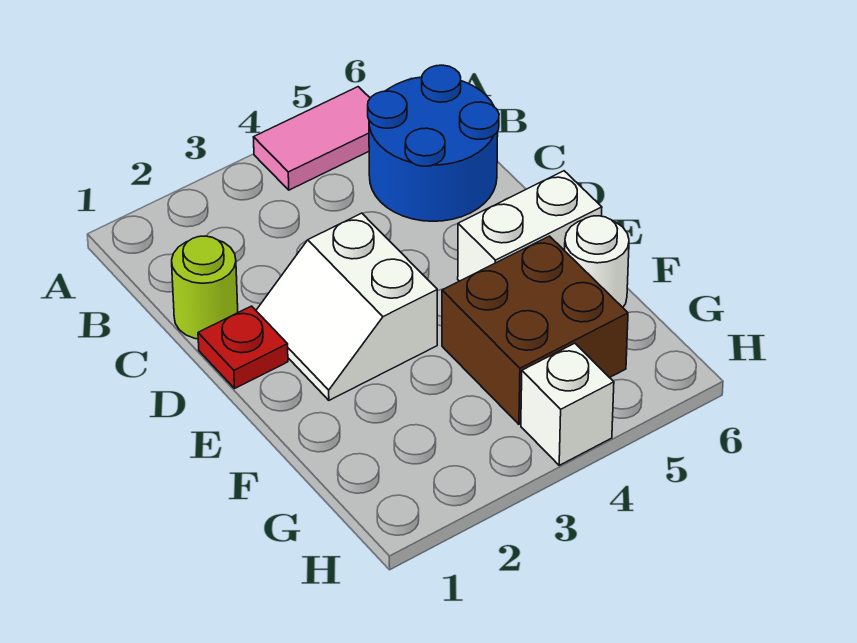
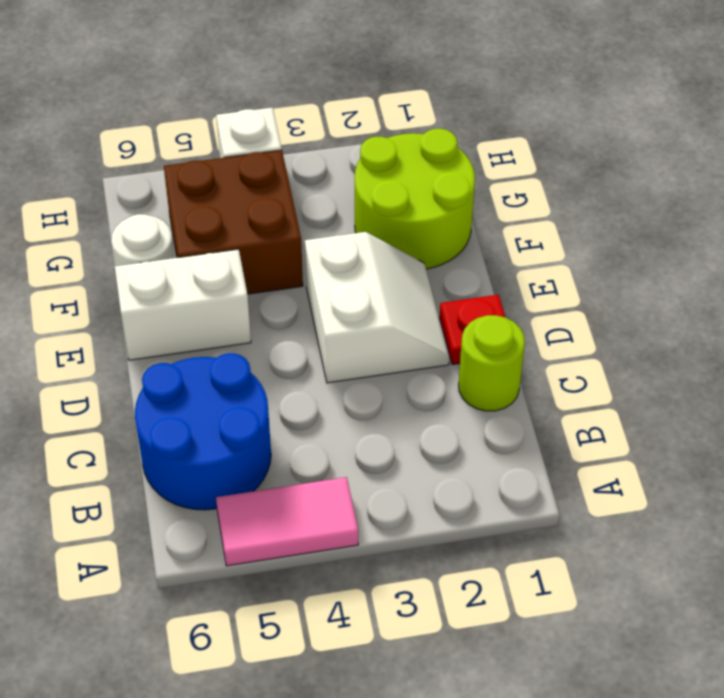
none -> lime 2x2 round brick [355,129,475,269]

